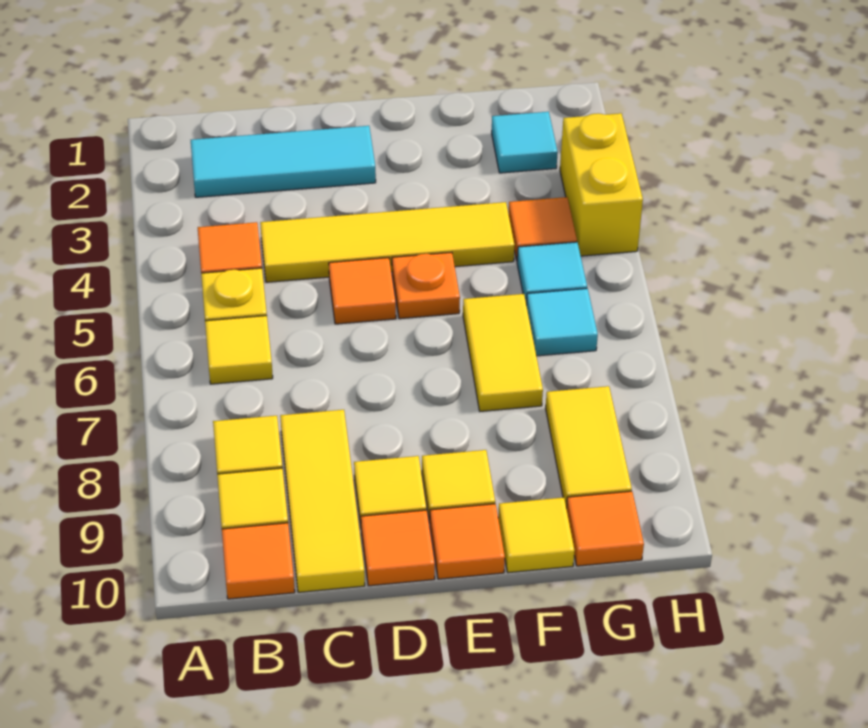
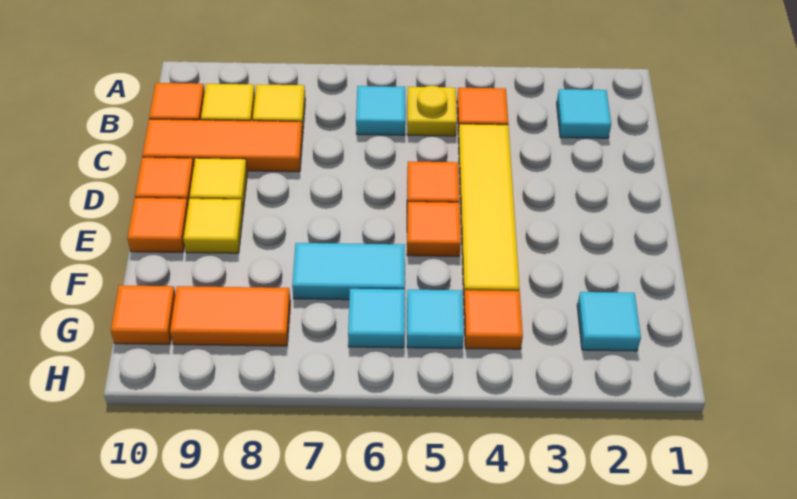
cyan 1x3 tile [191,126,376,197] -> cyan 1x1 tile [557,89,611,138]
yellow 1x1 tile [205,316,273,384] -> cyan 1x1 tile [356,86,405,135]
yellow 1x3 tile [280,410,365,592] -> orange 1x3 tile [142,119,303,172]
orange 1x1 plate [392,252,460,319] -> orange 1x1 tile [407,202,461,256]
yellow 1x2 tile [463,294,543,411] -> cyan 1x2 tile [292,243,405,300]
yellow 1x1 tile [498,498,575,573] -> none
yellow 1x2 tile [546,386,632,508] -> orange 1x2 tile [170,286,290,346]
yellow 1x2 brick [560,113,643,256] -> none

